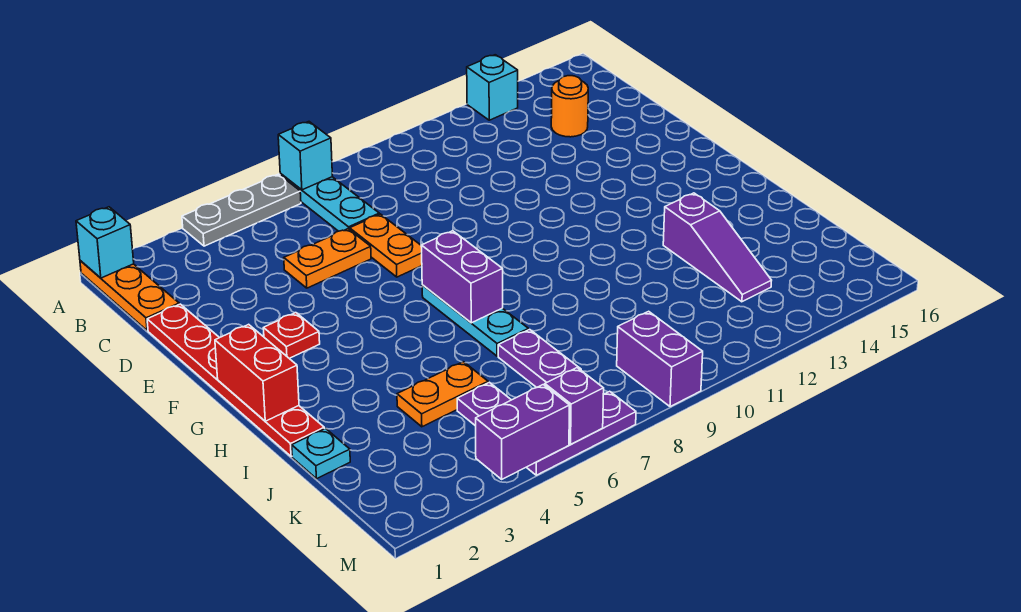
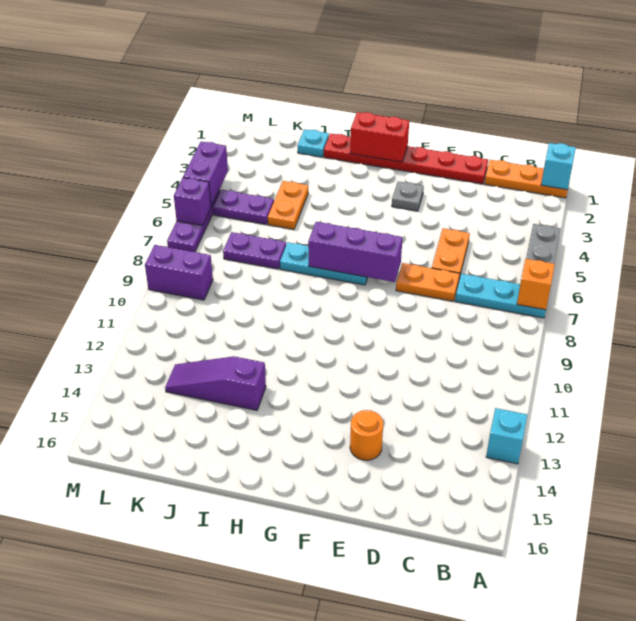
cyan 1x1 brick [278,122,332,190] -> orange 1x1 brick [517,259,555,310]
orange 1x1 round brick [551,76,588,137] -> orange 1x1 round brick moved to [350,410,383,460]
red 1x1 plate [264,313,320,358] -> grey 1x1 plate [392,181,424,211]
purple 1x2 brick [421,231,503,323] -> purple 1x3 brick [308,222,403,282]

